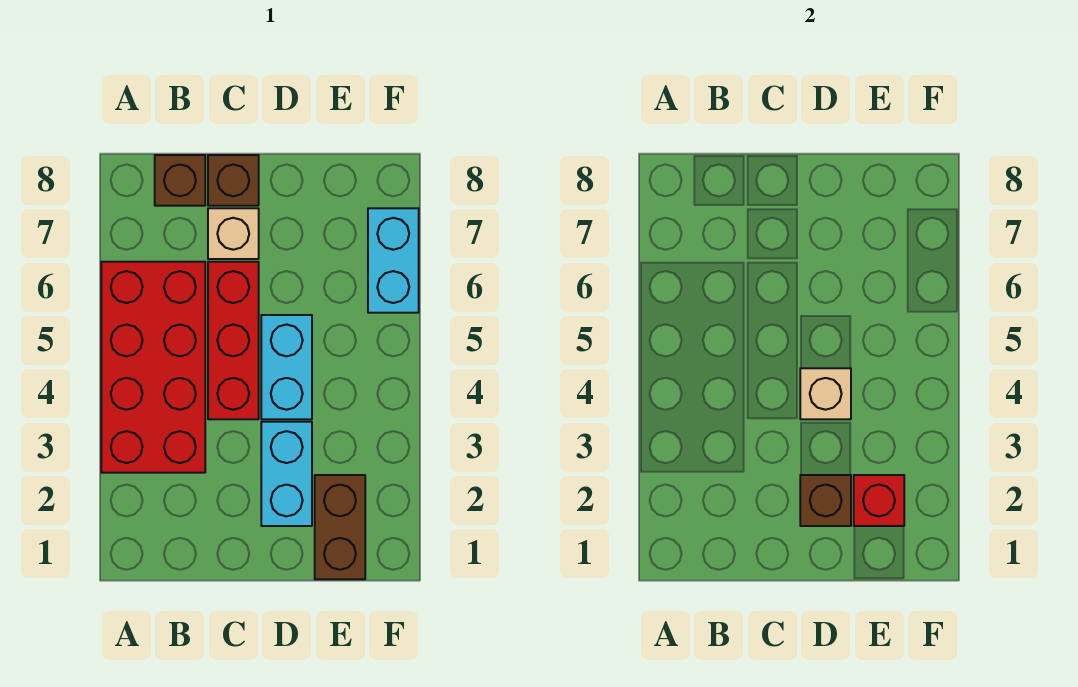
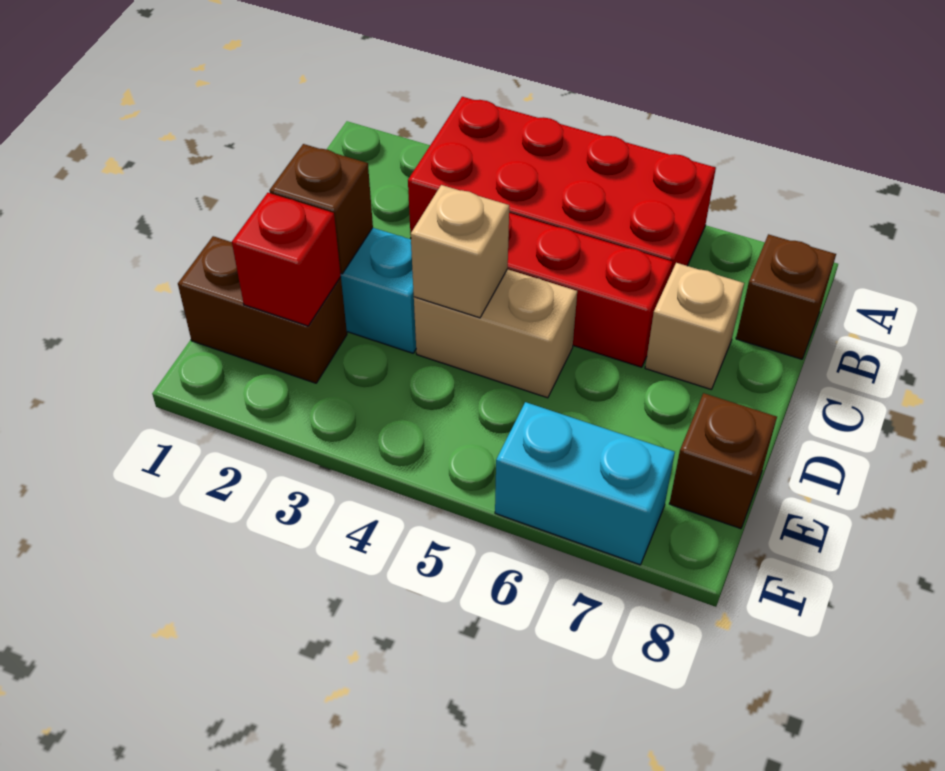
brown 1x1 brick [208,155,259,206] -> brown 1x1 brick moved to [669,393,777,529]
cyan 1x2 brick [261,315,312,419] -> tan 1x2 brick [414,269,577,398]

